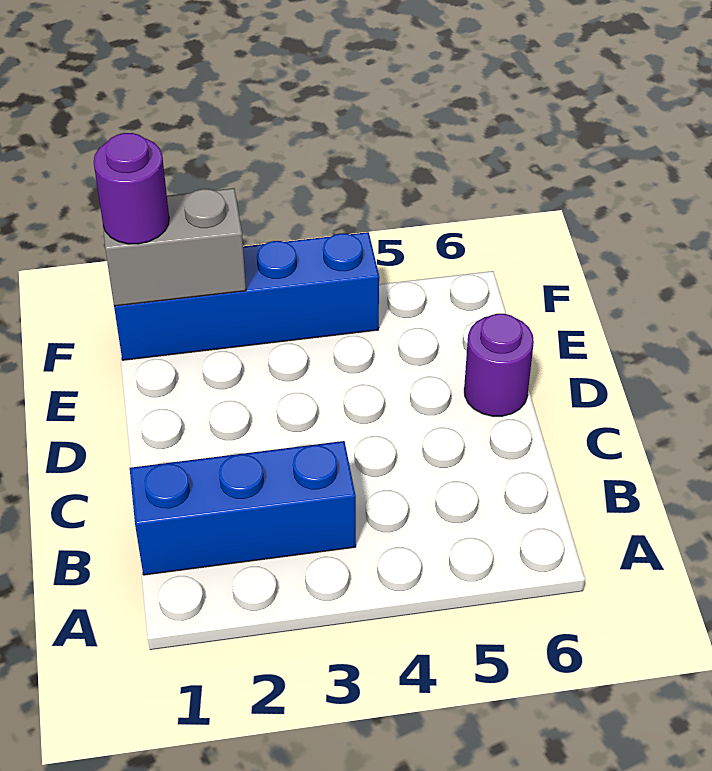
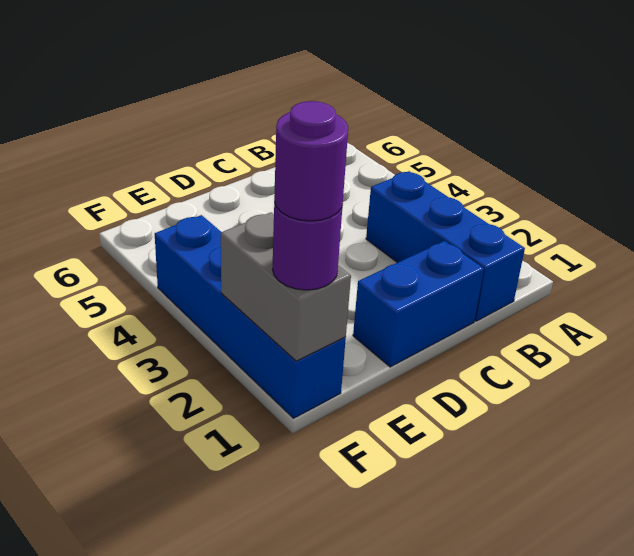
none -> blue 1x2 brick [353,241,484,367]
purple 1x1 round brick [464,314,534,416] -> purple 1x1 round brick moved to [274,101,348,221]

